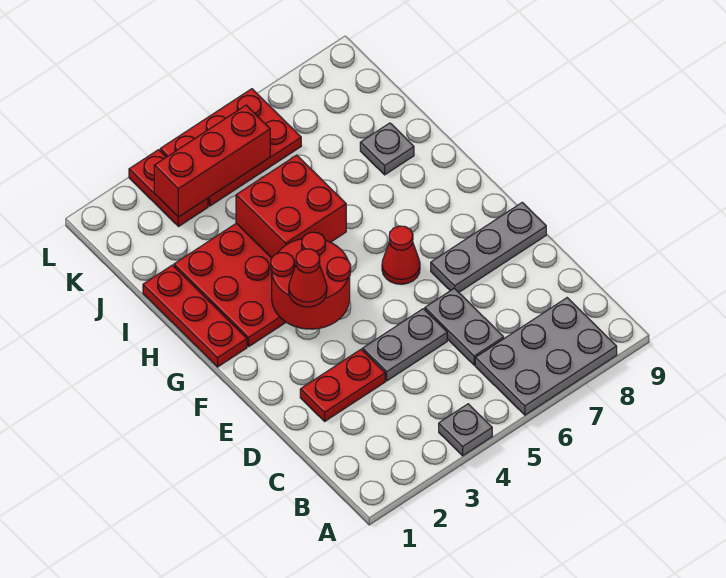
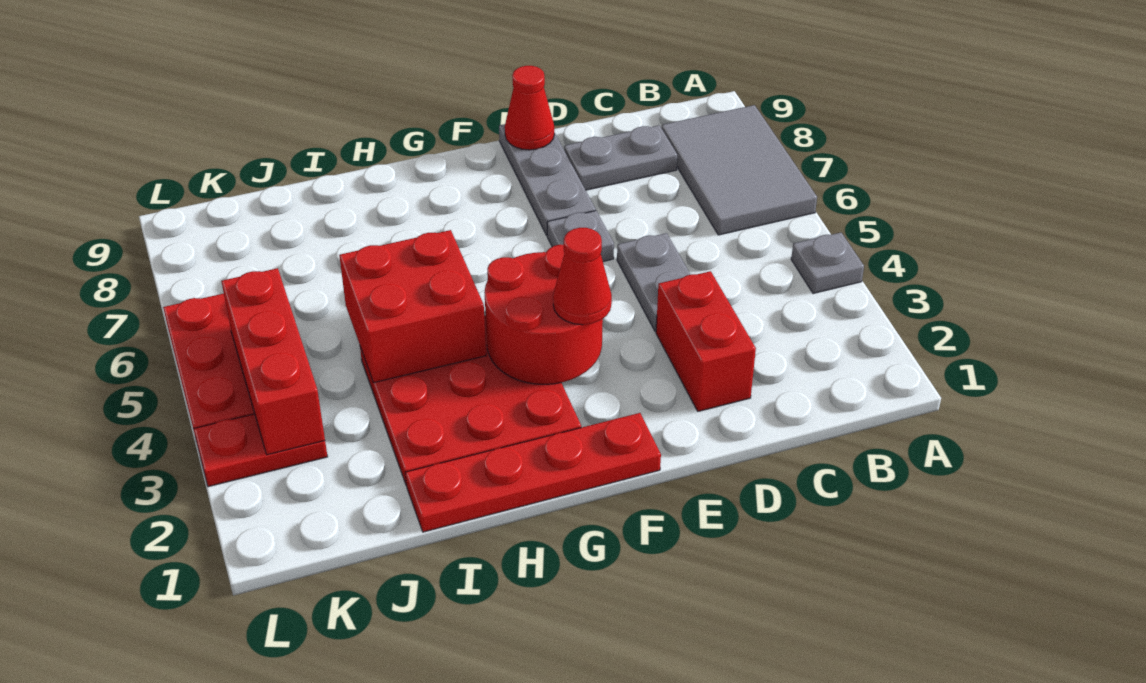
grey 2x3 plate [475,298,617,415] -> grey 2x3 tile [662,105,817,235]
grey 1x2 plate [425,288,504,365] -> grey 1x2 plate moved to [564,125,677,190]
red 1x2 plate [300,349,385,421] -> red 1x2 brick [656,271,756,411]
red 1x1 cone [382,226,420,284] -> red 1x1 cone moved to [505,66,554,150]
red 1x3 plate [143,265,247,367] -> red 1x4 plate [405,413,661,532]
grey 1x1 plate [360,123,414,175] -> grey 1x1 plate moved to [547,211,614,262]

